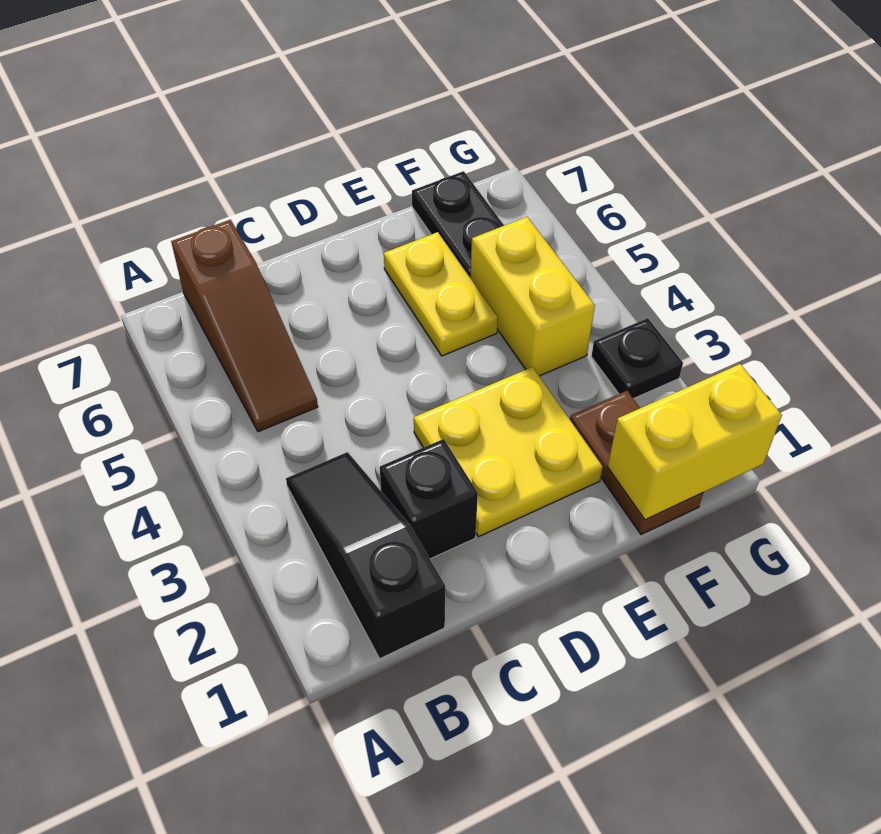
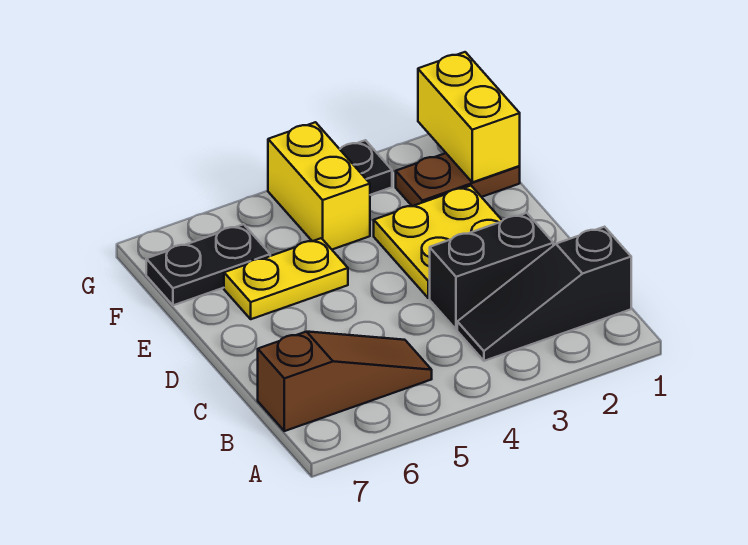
black 1x1 brick [380,439,478,559] -> black 1x2 brick [430,213,553,330]
yellow 1x2 brick [470,217,595,376] -> yellow 1x2 brick turned to [268,122,370,249]

